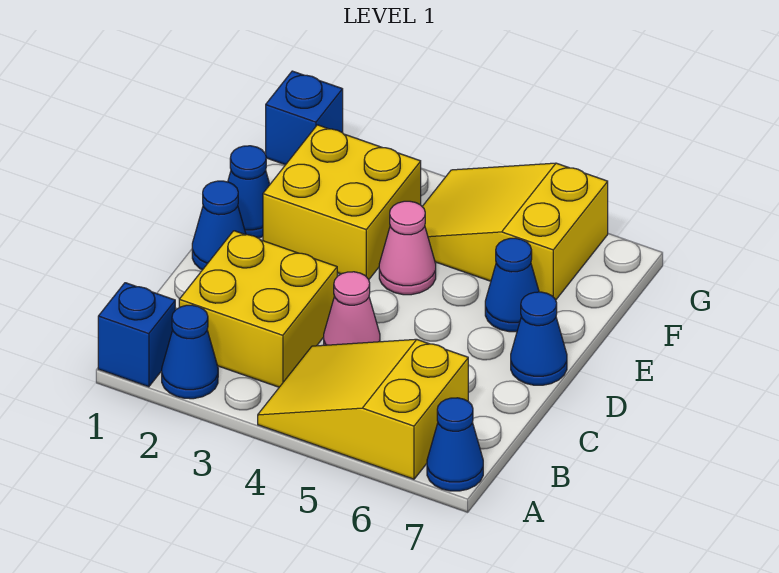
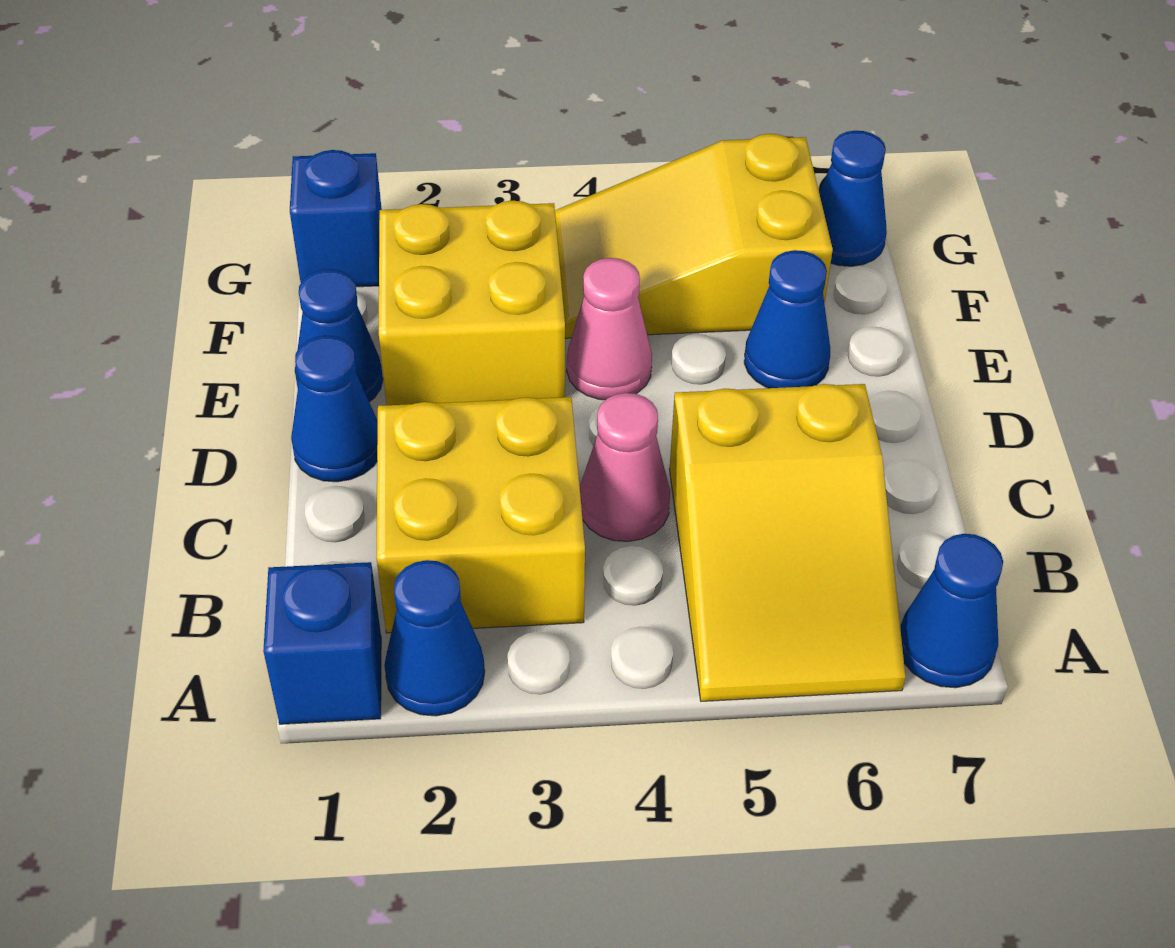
yellow 2x3 slope [258,339,468,479] -> yellow 2x3 slope turned to [670,384,906,701]
blue 1x1 cone [511,292,567,385] -> blue 1x1 cone moved to [819,131,887,266]

